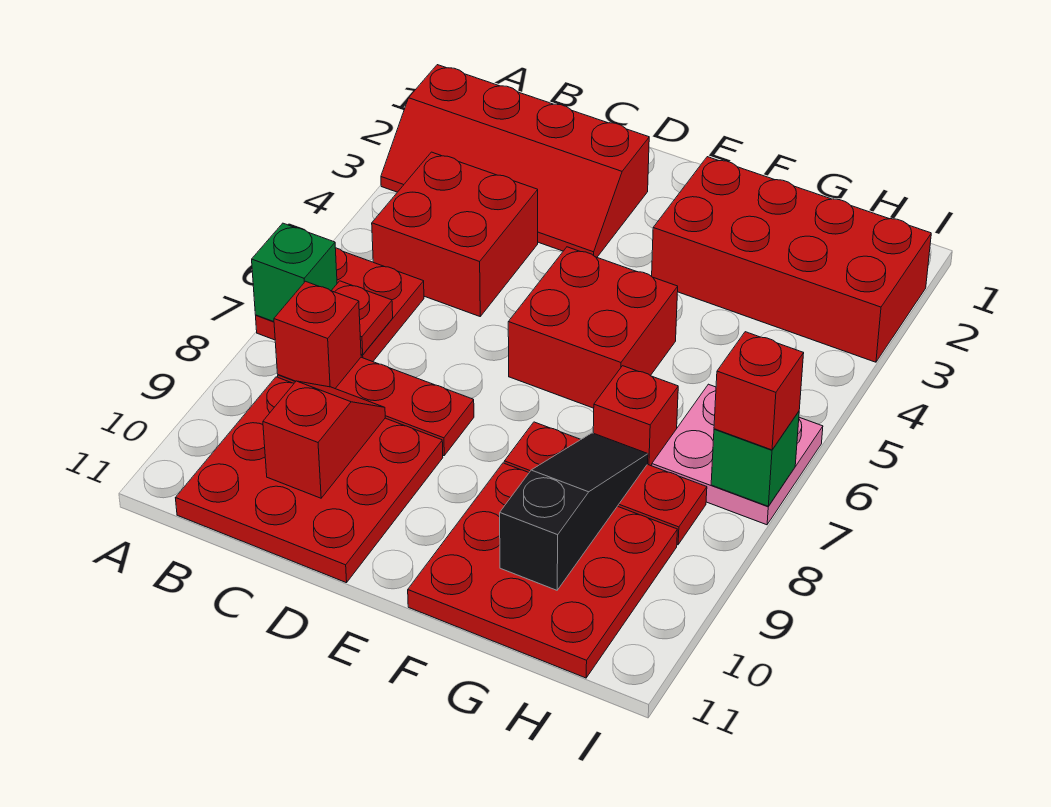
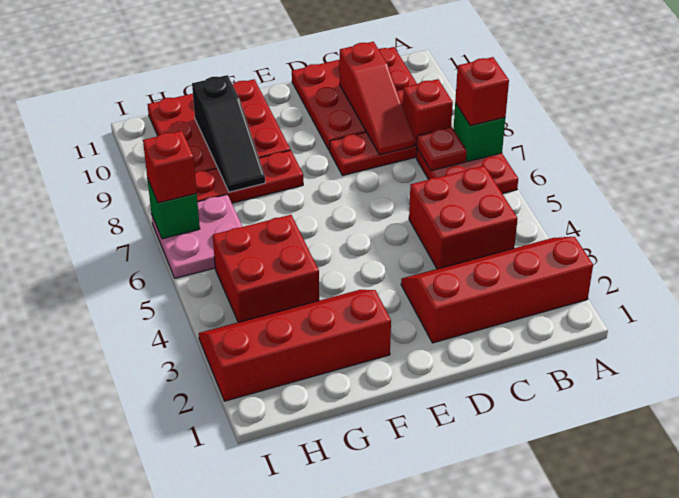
red 1x2 slope [263,381,385,498] -> red 1x3 slope [340,42,415,155]
red 2x2 brick [508,247,678,408] -> red 2x2 brick moved to [213,215,319,322]
red 2x4 brick [652,157,931,362] -> red 2x4 slope [199,290,391,401]
red 1x1 brick [593,366,678,466] -> red 1x1 brick moved to [455,57,509,126]

